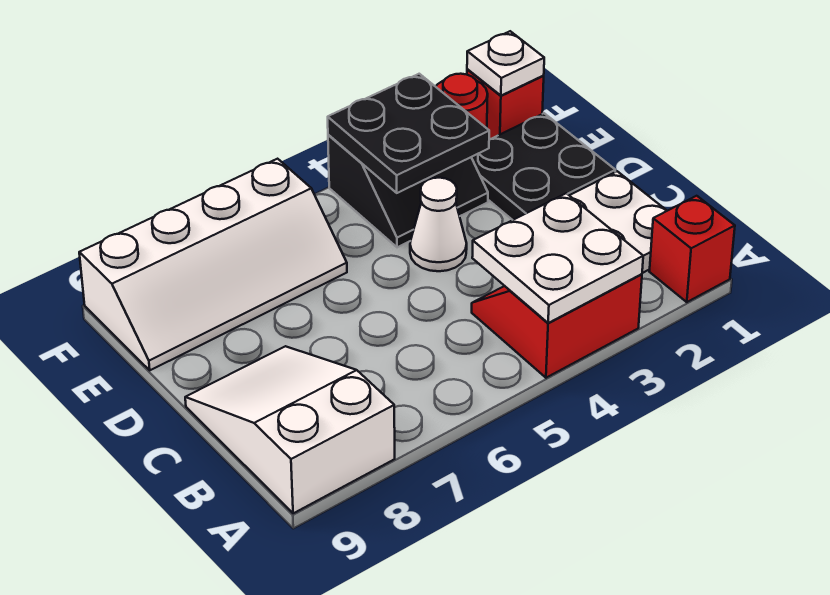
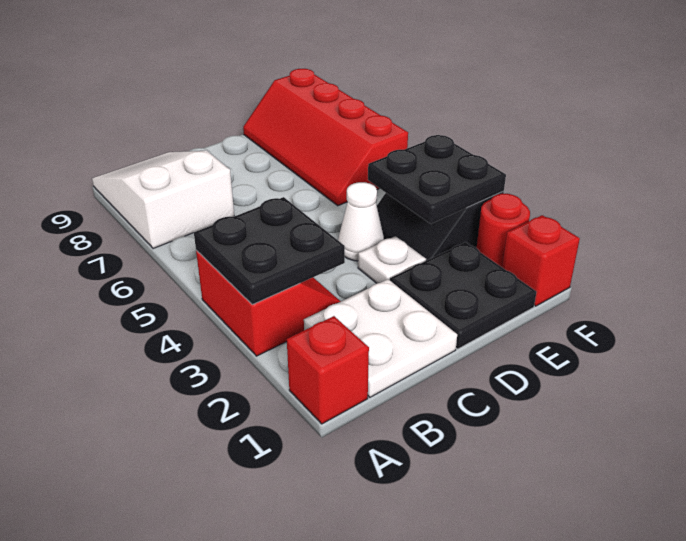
white 2x2 plate [472,193,643,323] -> black 2x2 plate [194,197,345,305]
white 2x3 slope [185,346,395,513] -> white 2x3 slope turned to [92,151,234,249]
white 2x4 slope [79,159,347,370] -> red 2x4 slope [243,69,408,206]
white 1x1 plate [467,31,544,96] -> white 1x1 plate moved to [358,236,426,283]

